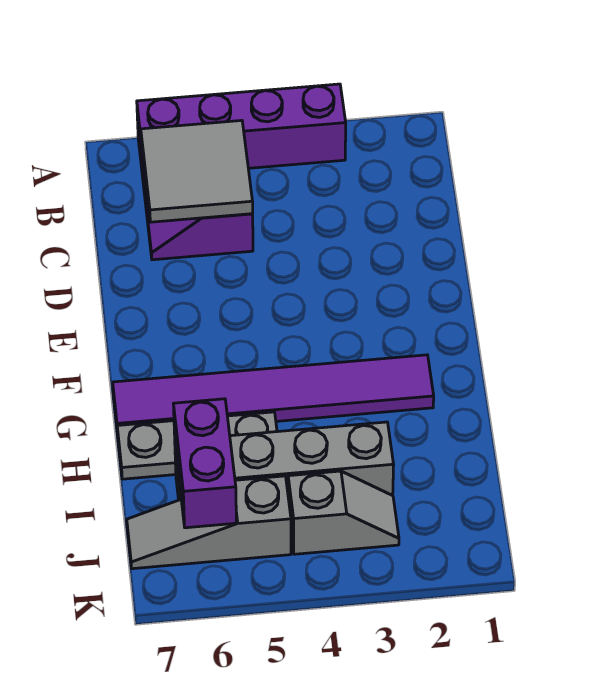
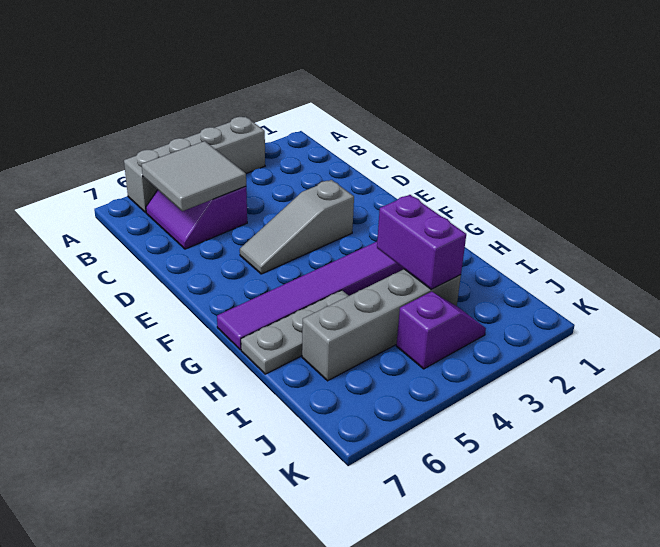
purple 1x4 brick [137,84,346,175] -> grey 1x4 brick [124,117,265,212]
purple 1x2 brick [174,399,236,528] -> purple 1x2 brick moved to [377,195,466,289]
grey 1x2 slope [288,471,399,554] -> purple 1x2 slope [396,292,486,369]
grey 1x3 slope [127,476,291,569] -> grey 1x3 slope moved to [240,180,354,274]

